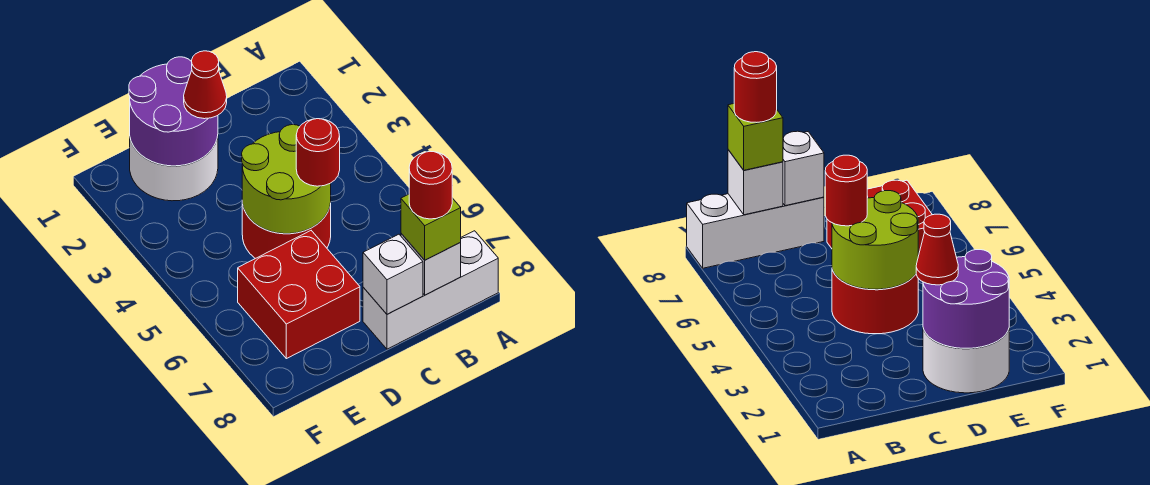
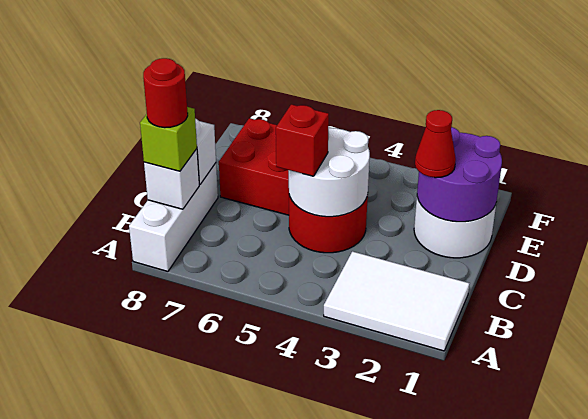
none -> white 2x3 tile [324,251,469,351]
lime 2x2 round brick [242,125,331,234] -> white 2x2 round brick [289,127,370,217]
red 1x1 round brick [296,119,340,186] -> red 1x1 brick [276,104,329,176]

